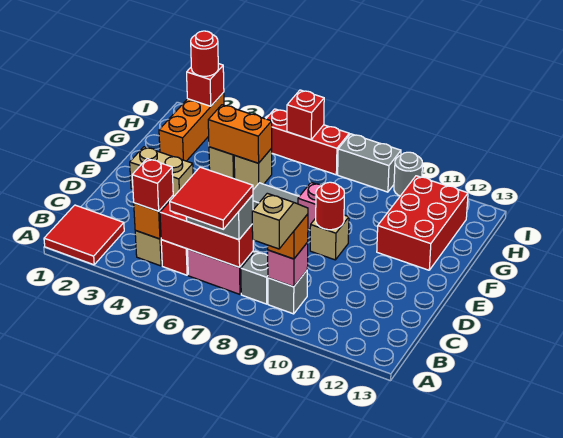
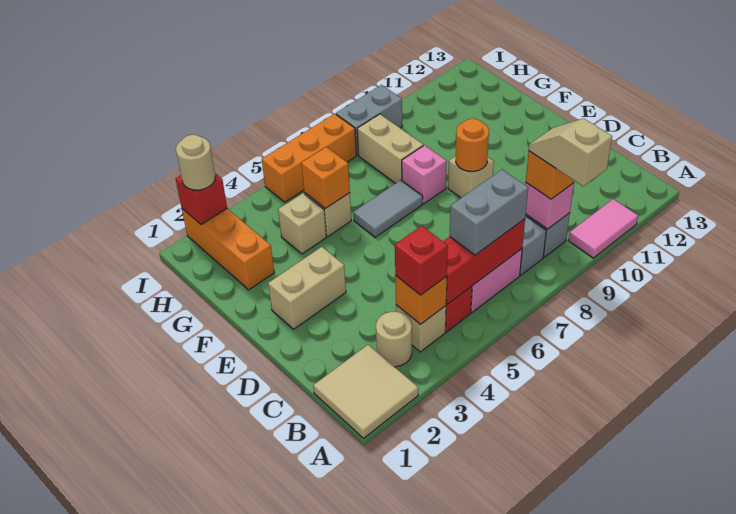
red 2x2 tile [44,205,124,265] -> tan 2x2 tile [313,345,418,438]
red 2x2 tile [170,167,253,229] -> none
none -> pink 1x2 tile [569,199,638,258]
none -> tan 1x1 round brick [376,312,412,367]
red 1x1 round brick [316,182,344,230] -> orange 1x1 round brick [456,119,489,171]
red 2x3 brick [377,176,468,270] -> none
orange 1x2 brick [208,105,272,163] -> orange 1x1 brick [301,147,350,209]
none -> tan 1x2 brick [357,114,423,183]
red 1x1 round brick [191,31,218,76] -> tan 1x1 round brick [176,135,216,190]
red 1x3 brick [266,109,349,175] -> orange 1x3 brick [262,114,356,202]
red 1x1 brick [287,90,324,140] -> none
grey 1x1 round brick [394,152,423,196] -> none

